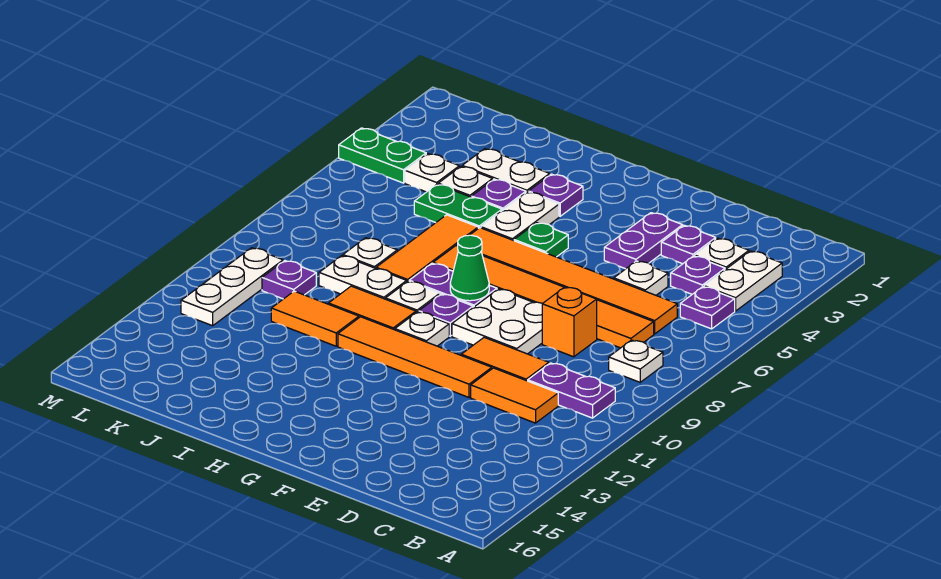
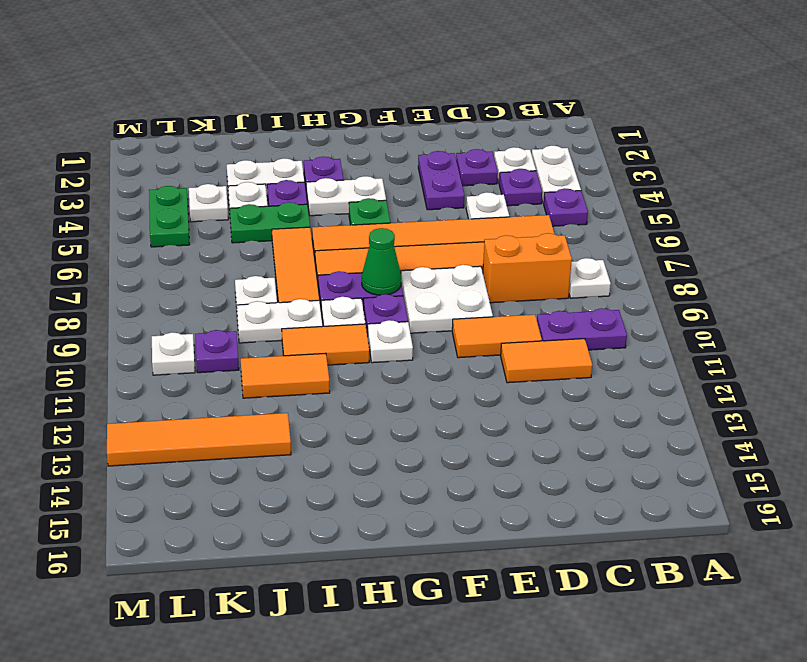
orange 1x1 brick [542,287,597,357] -> orange 1x2 brick [483,233,572,303]
orange 1x4 tile [338,317,492,397] -> orange 1x4 tile moved to [107,413,291,466]
white 1x2 plate [481,192,559,241] -> white 1x2 plate turned to [306,176,386,216]
green 1x2 plate [339,128,426,183] -> green 1x2 plate turned to [149,186,189,247]
white 1x3 plate [181,248,283,326] -> white 1x1 plate [152,333,195,375]

